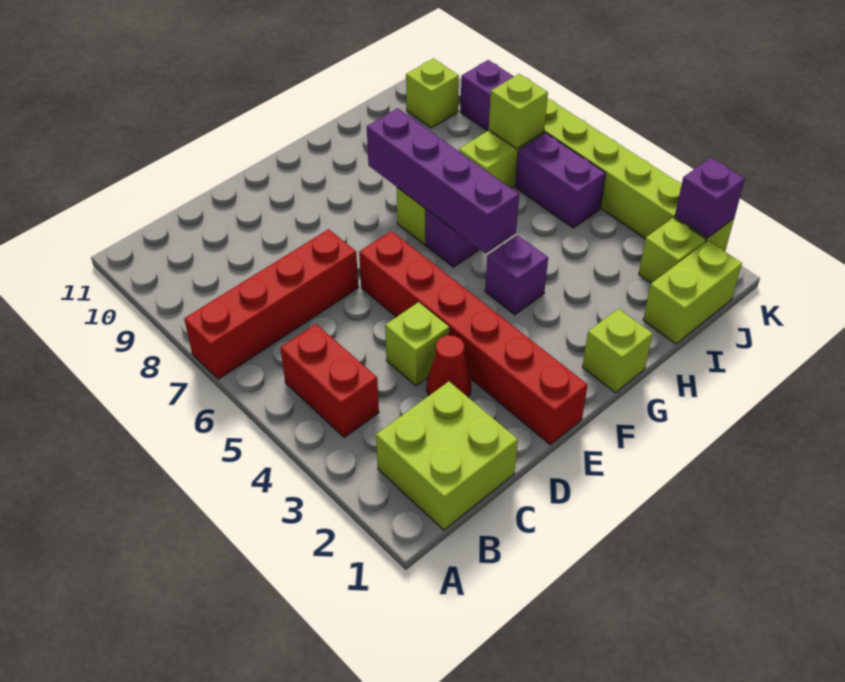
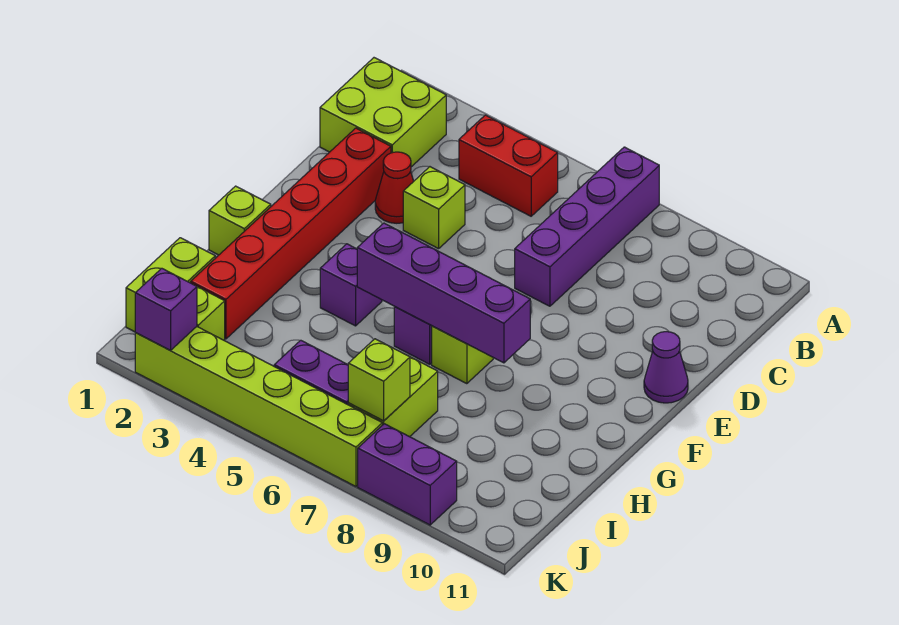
red 1x4 brick [184,229,358,379] -> purple 1x4 brick [515,147,659,306]
red 1x6 brick [359,231,588,445] -> red 1x6 brick turned to [191,128,391,339]
none -> purple 1x1 cone [644,332,688,403]
lime 1x1 brick [406,59,459,128] -> none

